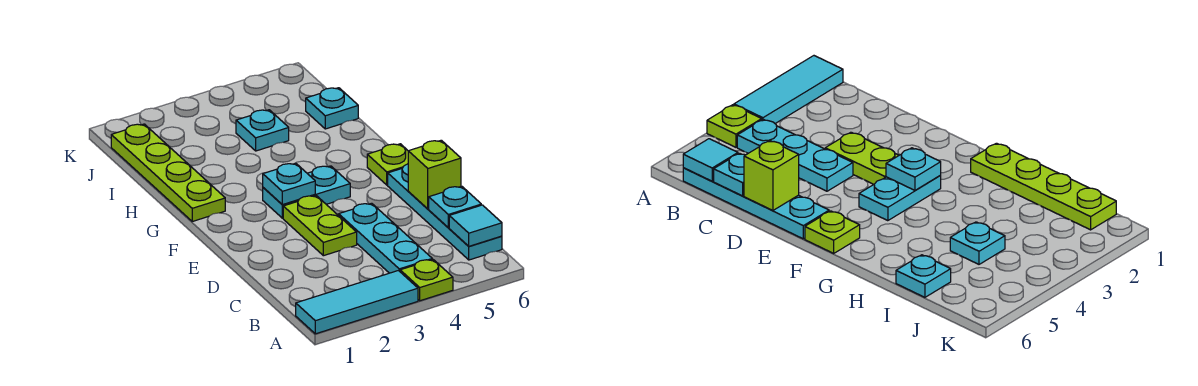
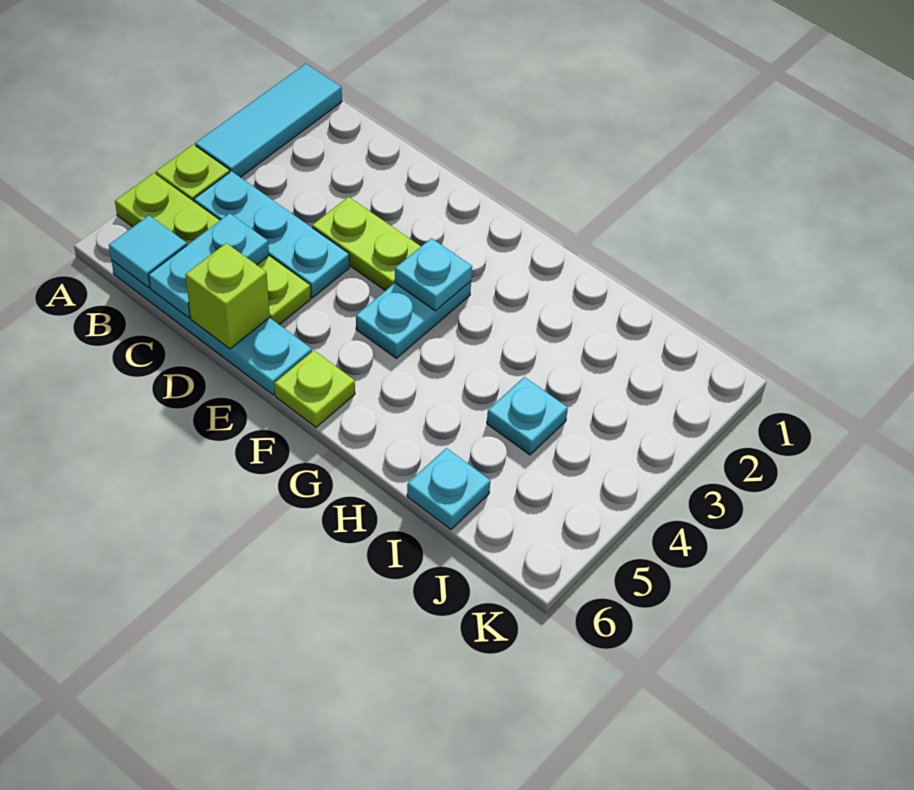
cyan 1x1 plate [429,186,481,228] -> cyan 1x2 plate [149,213,269,318]
lime 1x4 plate [111,124,225,221] -> lime 1x4 plate moved to [115,173,311,325]

